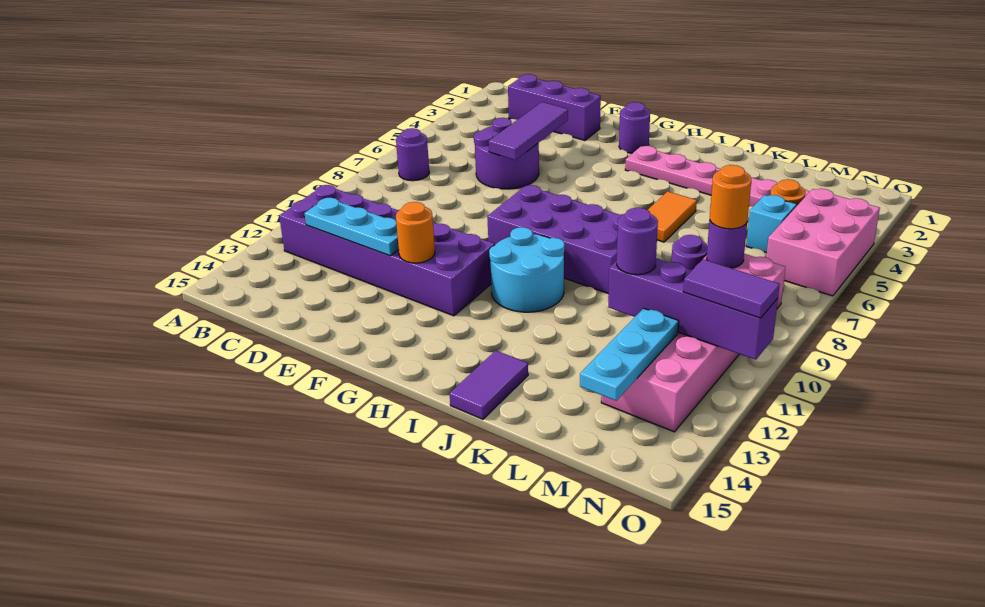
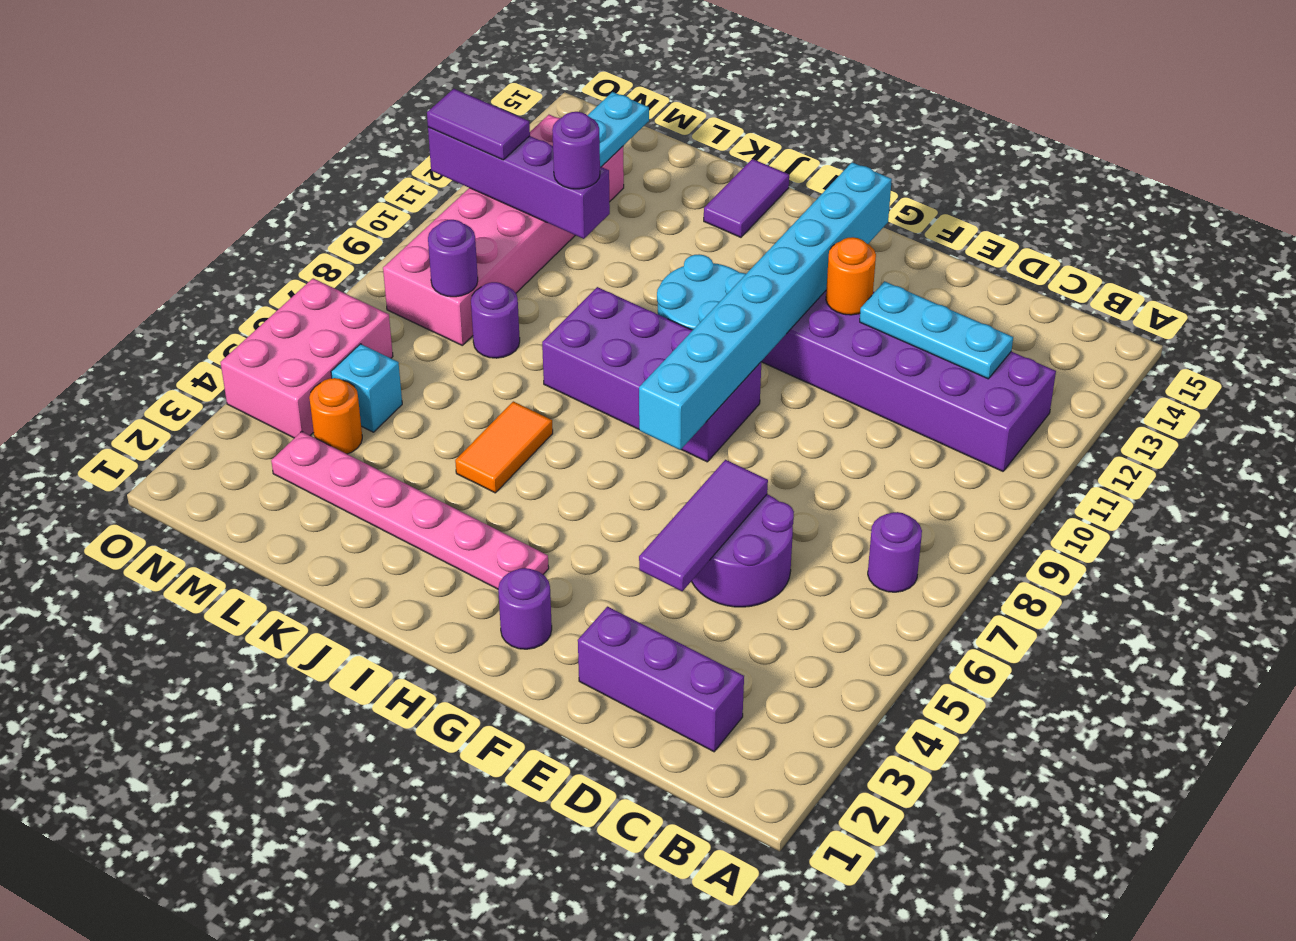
none -> cyan 1x8 brick [639,162,892,450]
orange 1x1 round brick [710,165,751,229] -> none

